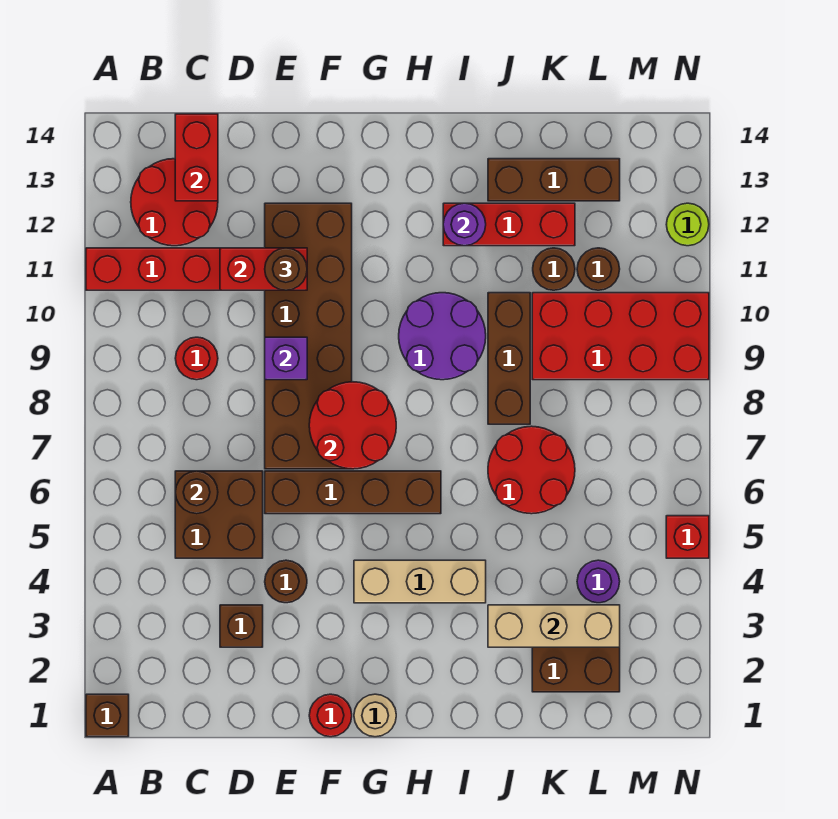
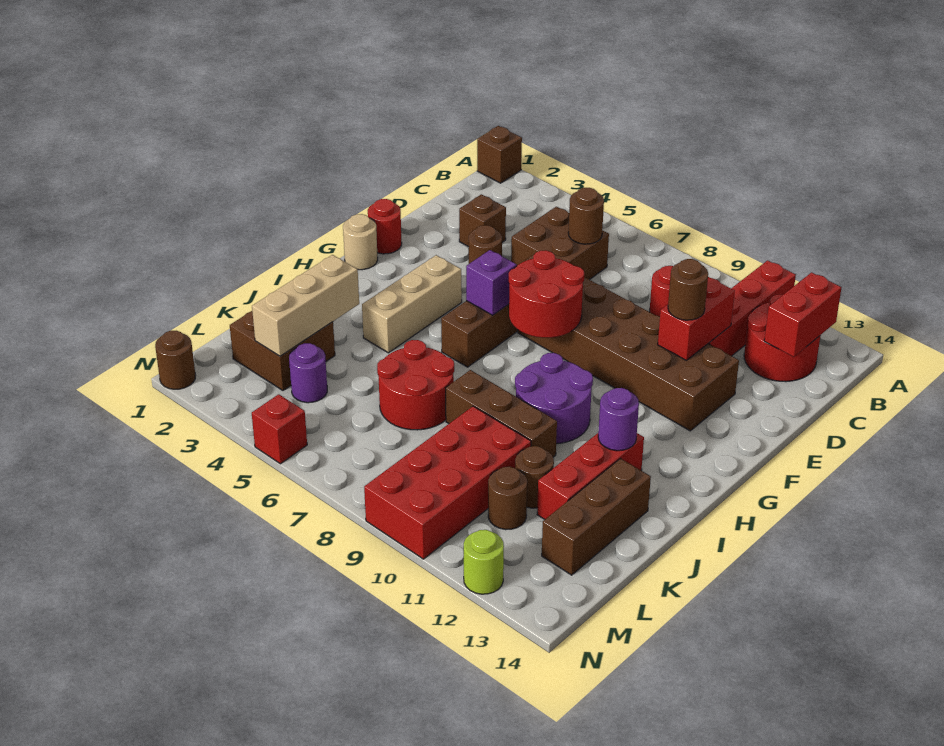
red 1x2 brick [175,114,218,201] -> red 1x2 brick turned to [764,272,841,357]
purple 1x1 brick [265,337,307,380] -> purple 1x1 brick moved to [466,250,517,315]
none -> brown 1x1 round brick [155,331,196,389]

